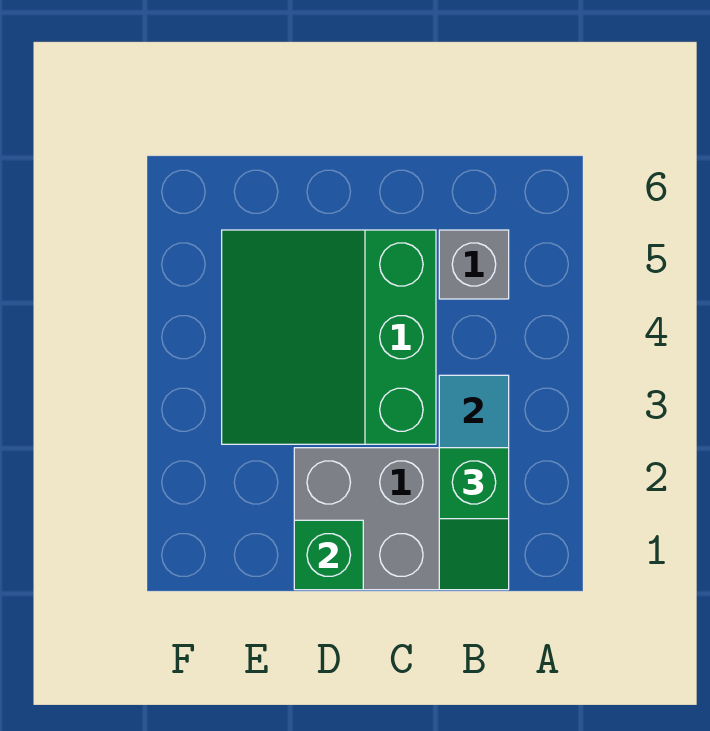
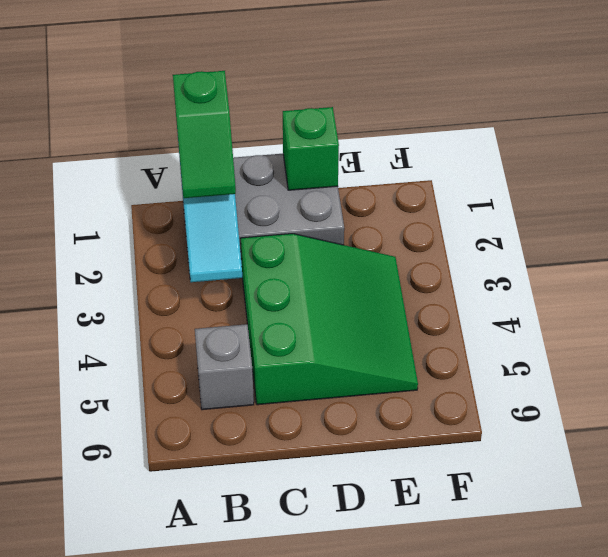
green 1x2 slope [439,448,509,590] -> green 1x2 slope turned to [173,71,236,198]

